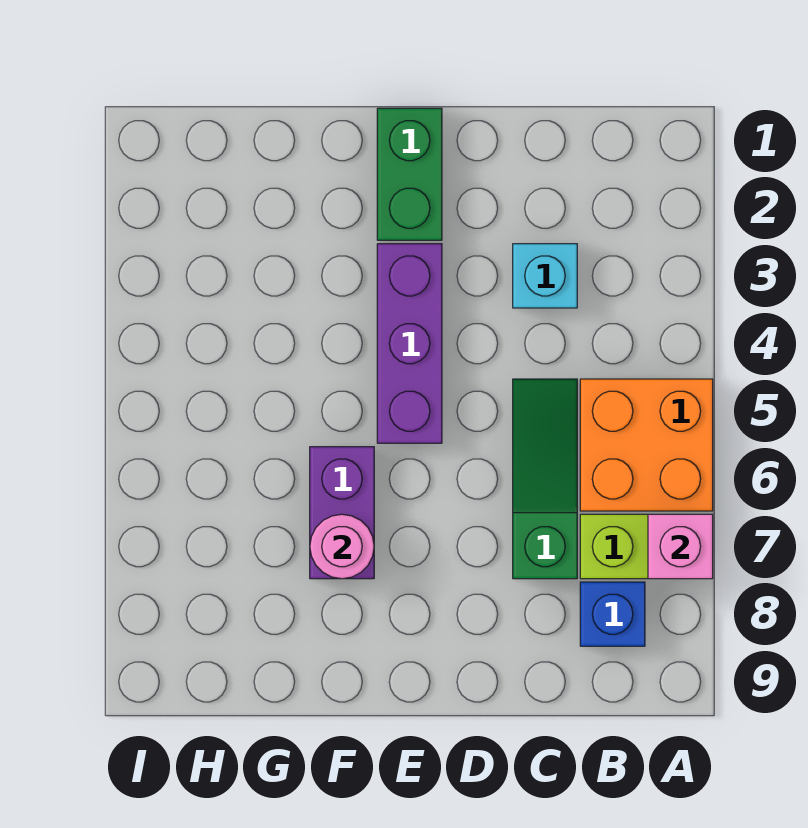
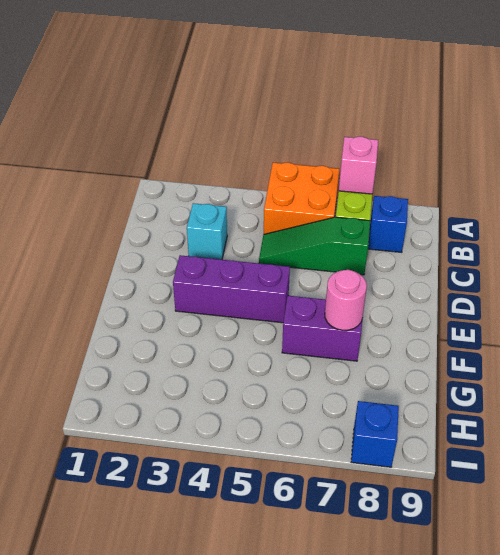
green 1x2 brick [377,108,442,240] -> none
none -> blue 1x1 brick [351,401,399,467]

